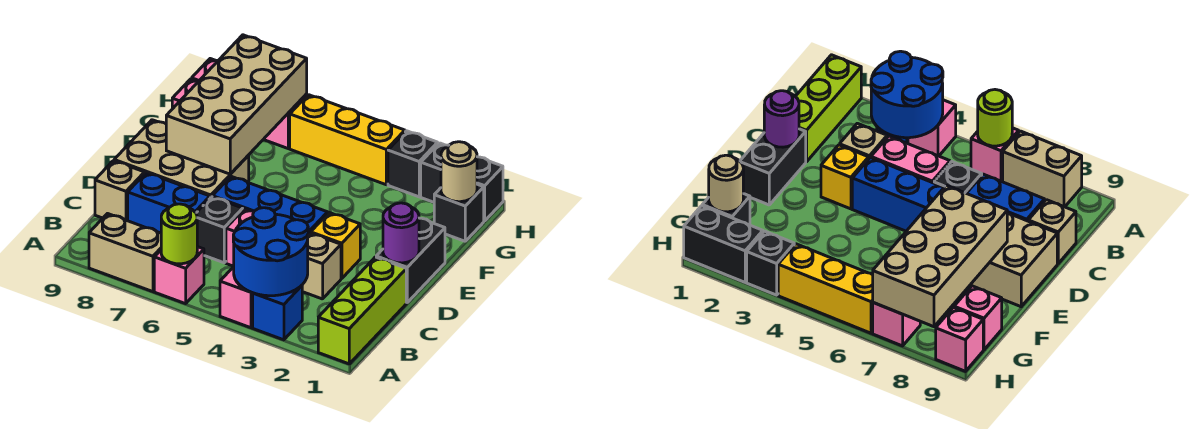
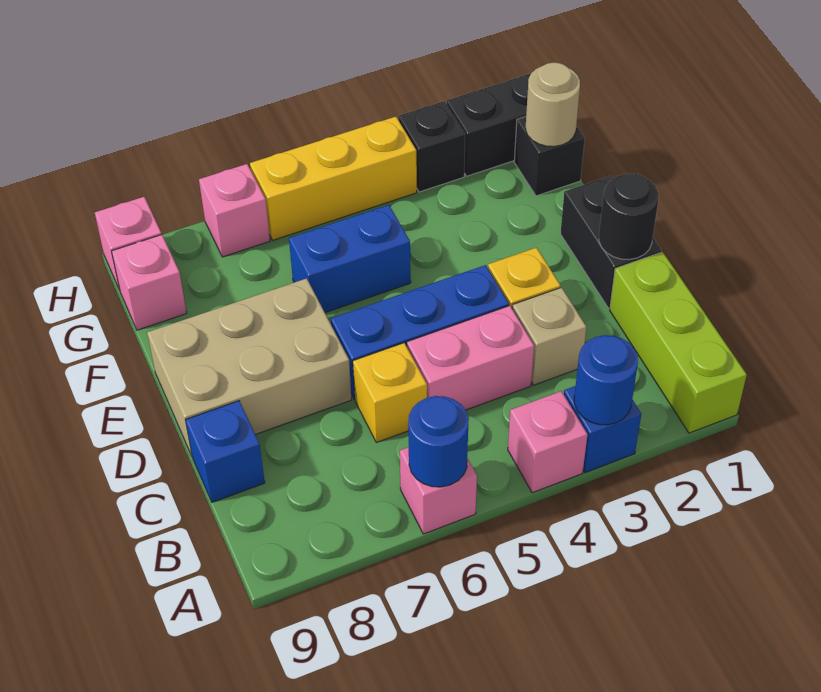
blue 2x2 round brick [233,208,308,296] -> blue 1x1 round brick [574,335,638,425]
lime 1x1 round brick [161,204,197,264] -> blue 1x1 round brick [408,396,469,487]
tan 1x2 brick [89,214,161,292] -> none
black 1x1 brick [196,197,243,263] -> yellow 1x1 brick [353,343,427,442]
blue 1x2 brick [128,173,210,233] -> blue 1x2 brick moved to [289,205,411,313]
tan 1x1 brick [95,161,144,221] -> blue 1x1 brick [186,401,265,502]
purple 1x1 round brick [383,203,419,263] -> black 1x1 round brick [599,173,659,259]
tan 2x4 brick [166,35,307,174] -> none

